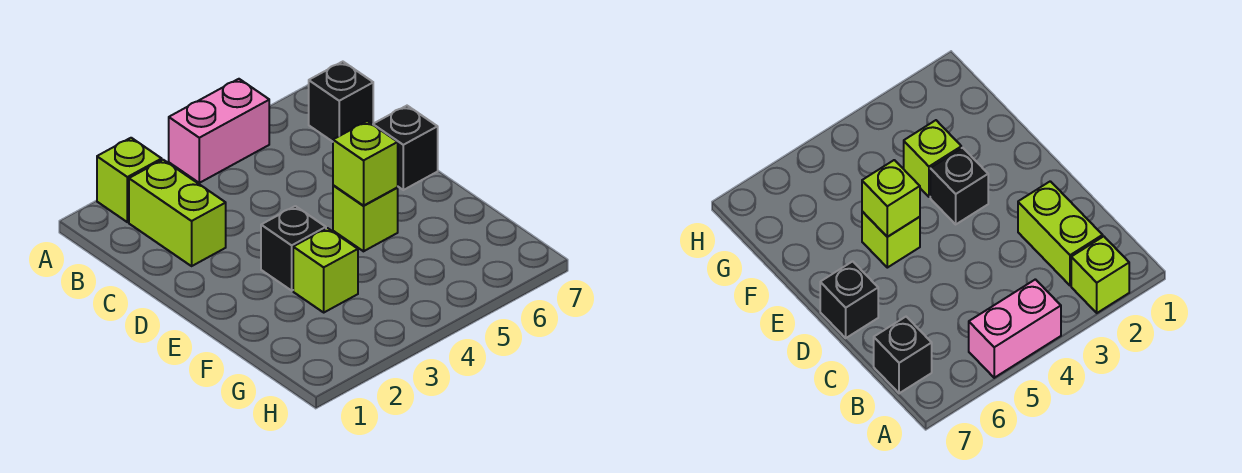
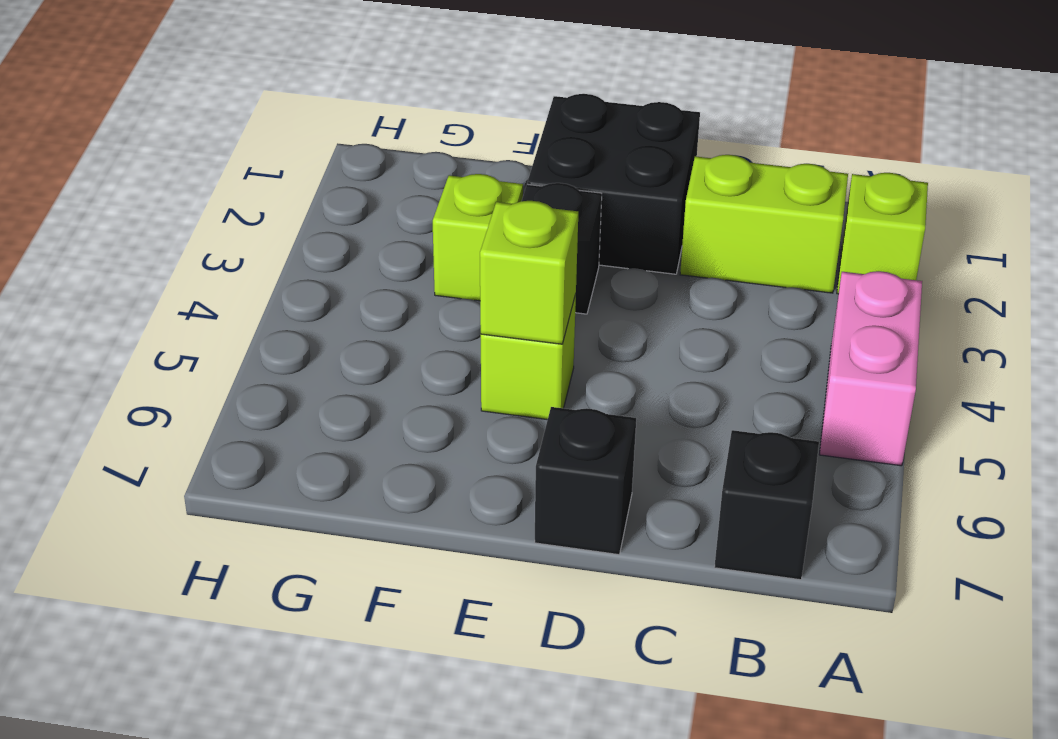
none -> black 2x2 brick [527,94,700,274]

